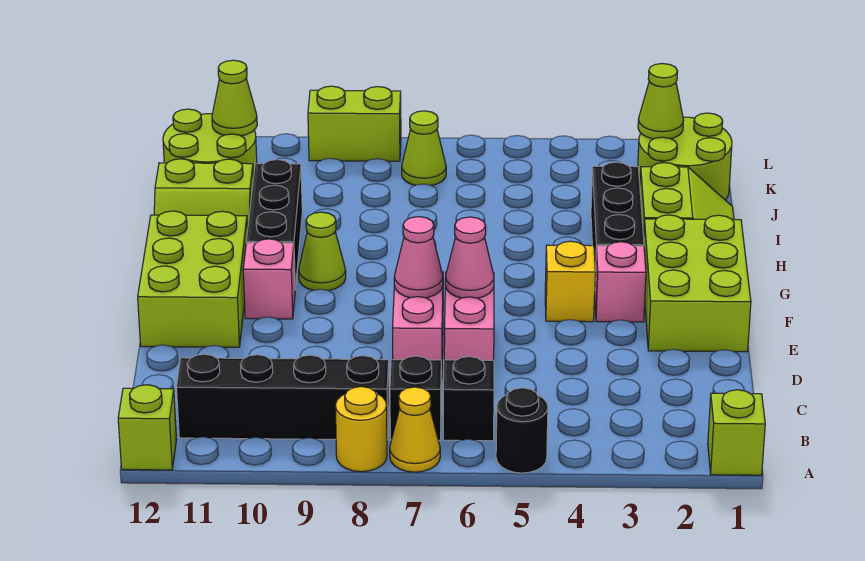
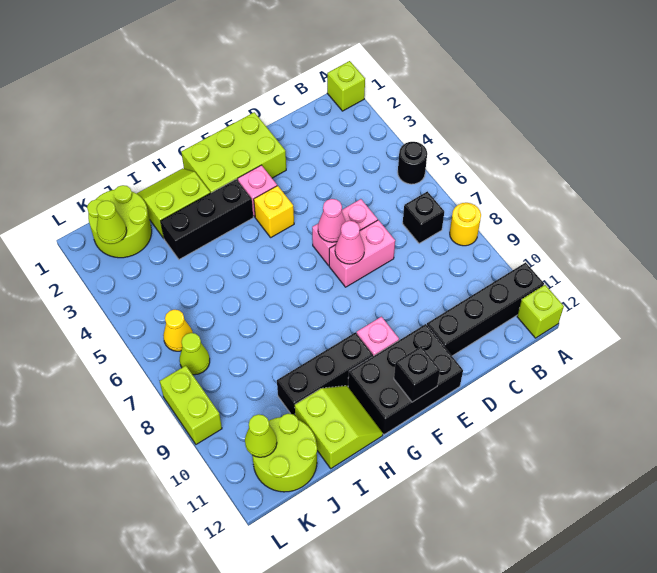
yellow 1x1 cone [390,387,440,472] -> yellow 1x1 cone moved to [163,310,193,351]
black 1x1 brick [443,357,494,441] -> black 1x1 brick moved to [394,346,440,402]
black 1x4 brick [177,354,389,440] -> black 1x4 brick turned to [427,262,544,356]
lime 2x3 brick [138,211,248,347] -> black 2x3 brick [348,324,463,435]
lime 1x1 cone [299,212,346,291] -> none

